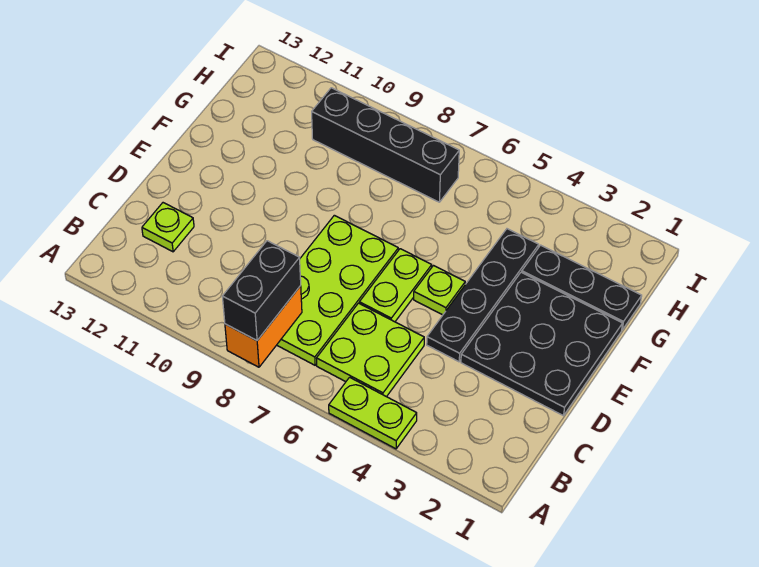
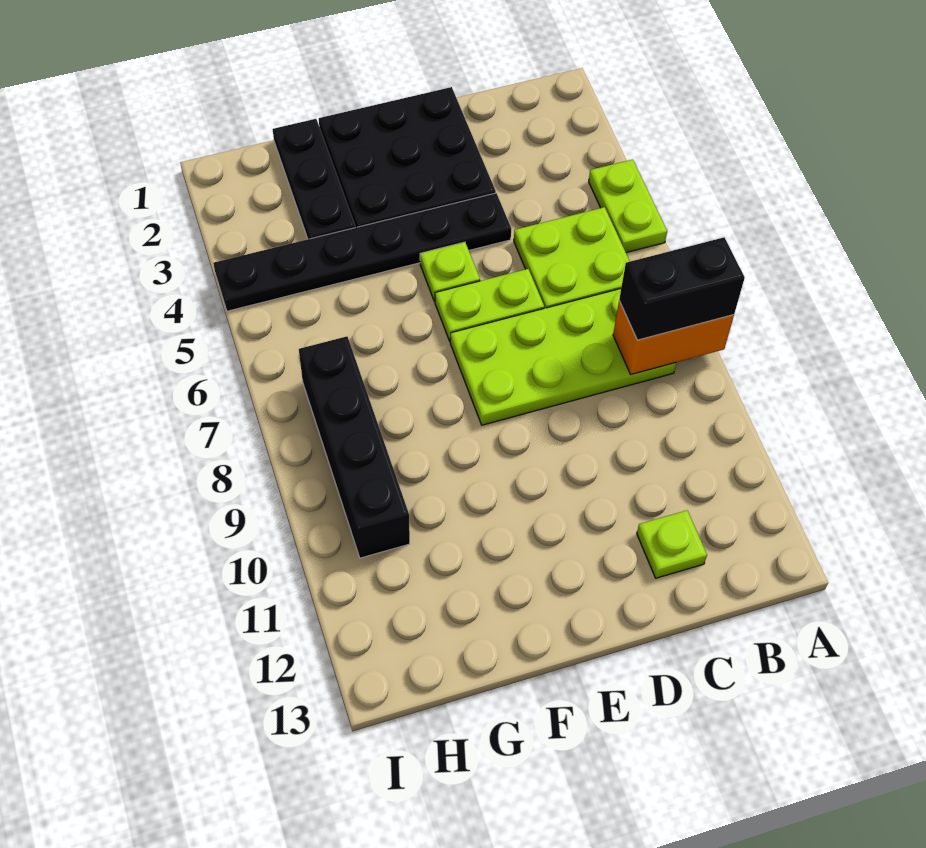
black 1x4 plate [427,229,539,362] -> black 1x6 plate [213,193,511,311]

